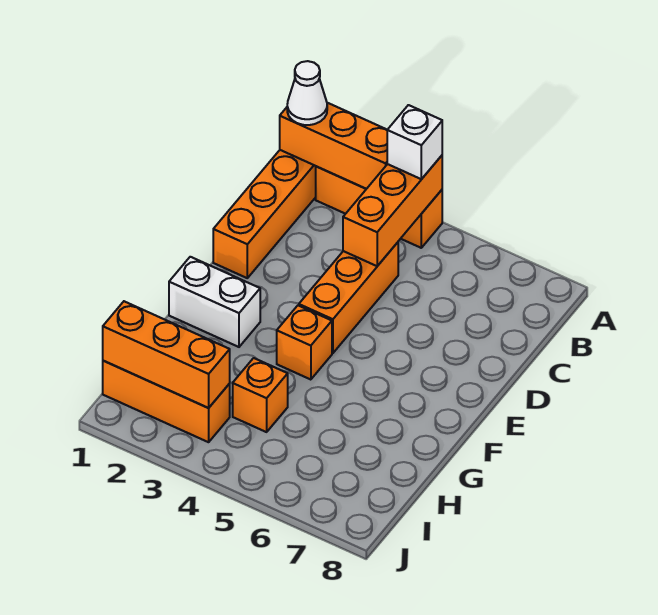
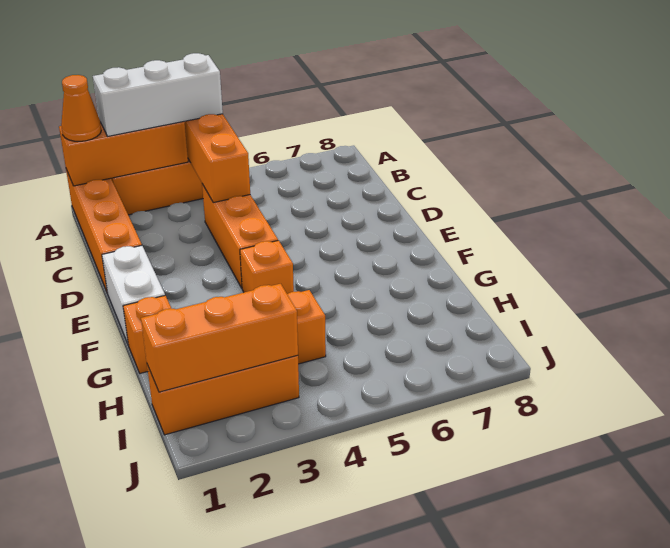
white 1x1 cone [287,61,327,125] -> orange 1x1 cone [61,75,101,141]
white 1x1 brick [387,105,442,179] -> white 1x3 brick [93,53,223,136]
white 1x2 brick [169,257,260,347] -> white 1x2 brick turned to [102,246,165,344]
none -> orange 1x1 brick [123,296,172,373]

